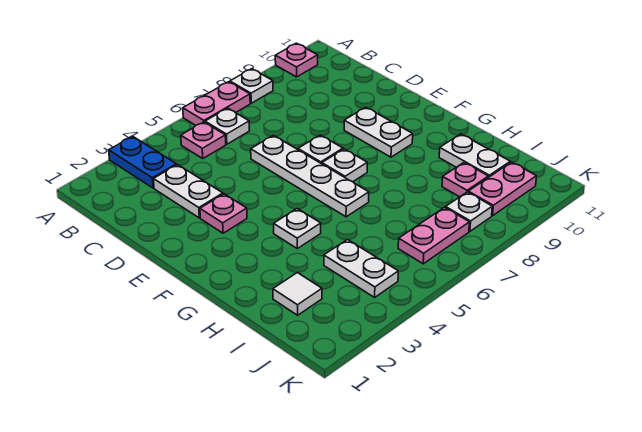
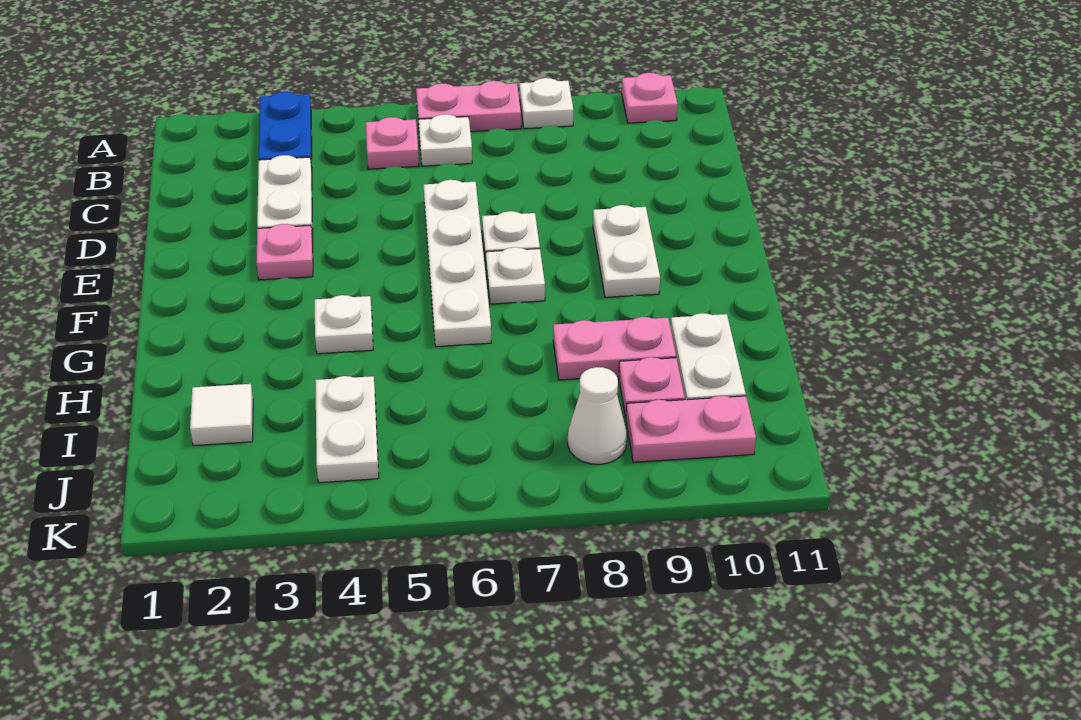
pink 1x2 plate [398,207,470,264] -> pink 1x2 plate moved to [553,317,676,380]
white 1x1 plate [446,192,492,231] -> white 1x1 cone [568,367,627,464]

